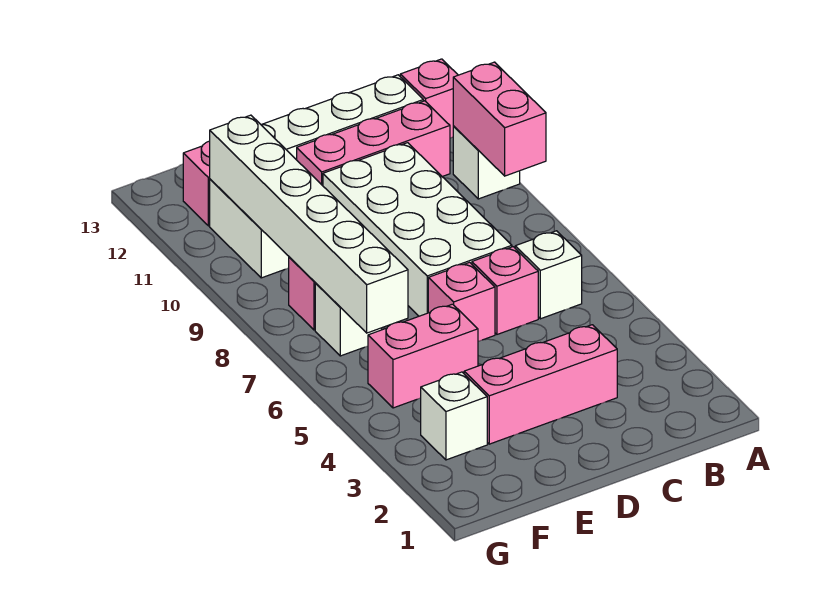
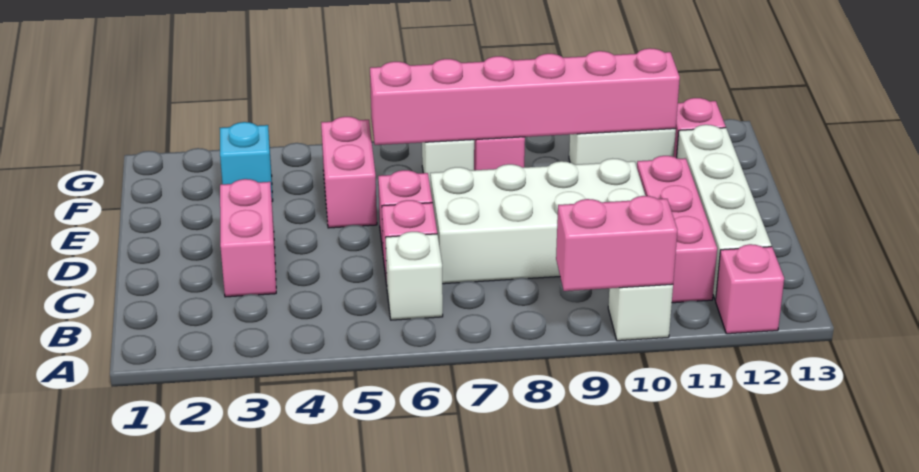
pink 1x3 brick [464,325,617,444] -> pink 1x2 brick [220,179,276,297]
white 1x1 brick [421,372,487,460] -> cyan 1x1 brick [220,122,273,201]
white 1x6 brick [210,115,408,333] -> pink 1x6 brick [370,48,680,145]

